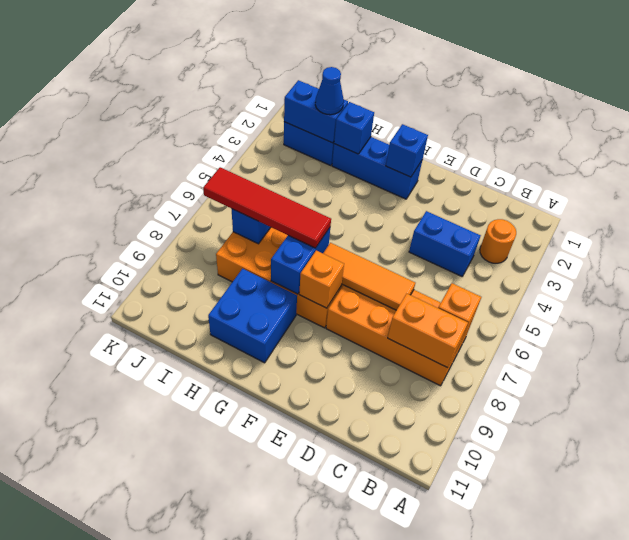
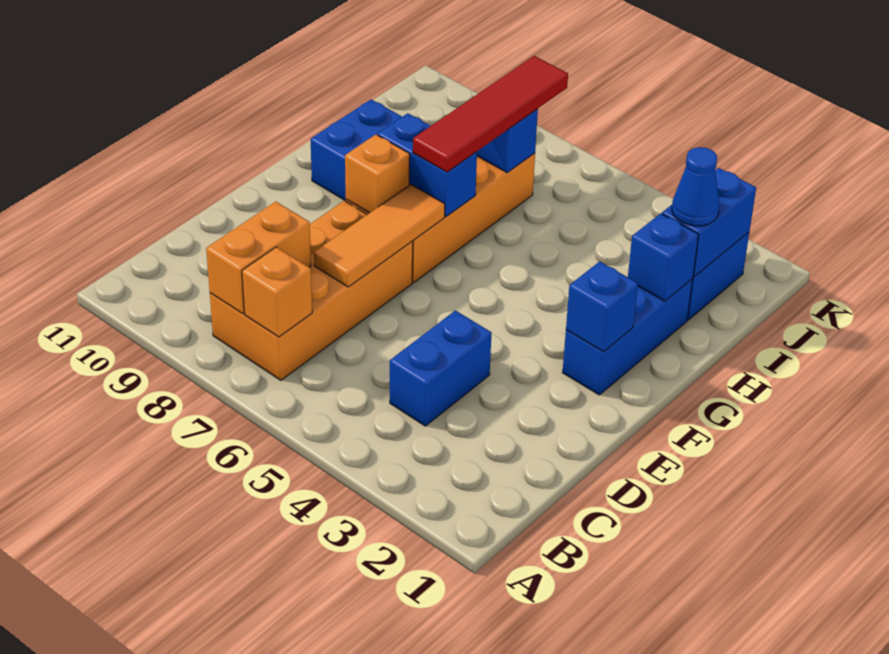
orange 1x1 round brick [480,219,516,263] -> none

